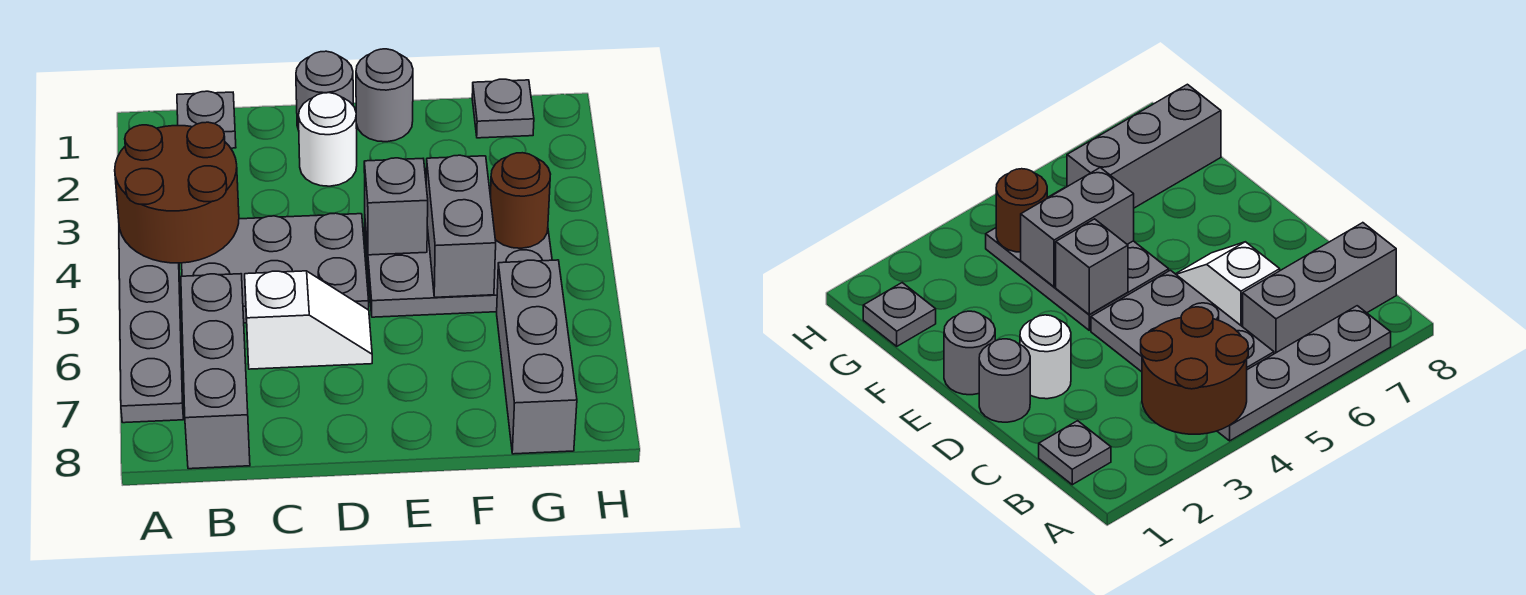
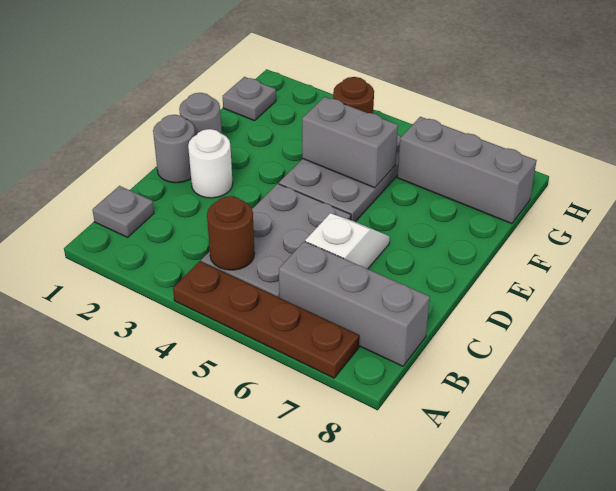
brown 2x2 round brick [115,122,239,263] -> brown 1x1 round brick [207,196,255,270]
grey 1x4 plate [119,228,184,423] -> brown 1x4 plate [173,261,359,378]
grey 1x1 brick [364,158,428,255] -> none

